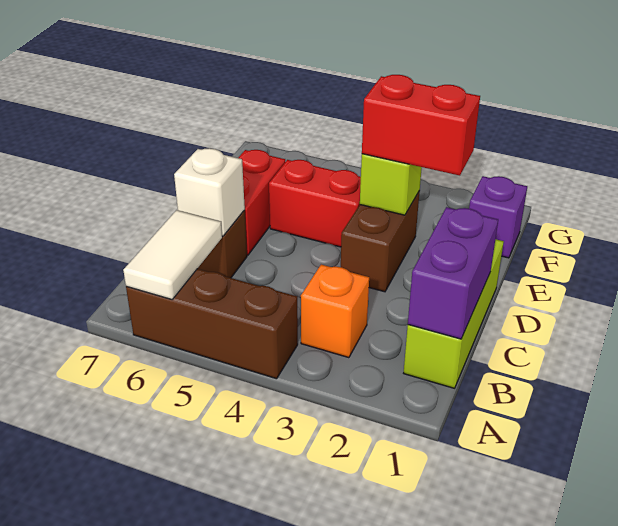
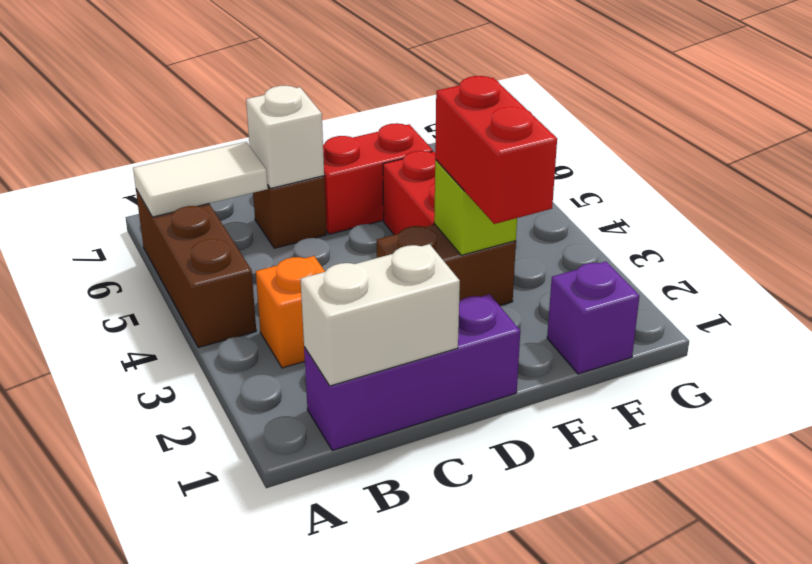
lime 1x3 brick [404,239,504,388] -> purple 1x3 brick [304,294,520,451]
purple 1x2 brick [408,207,498,339] -> white 1x2 brick [300,244,460,386]

